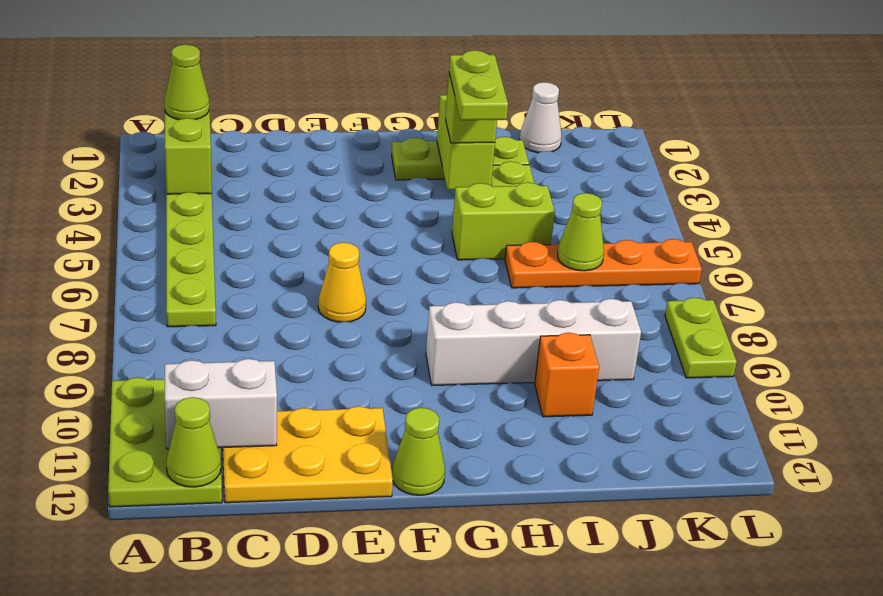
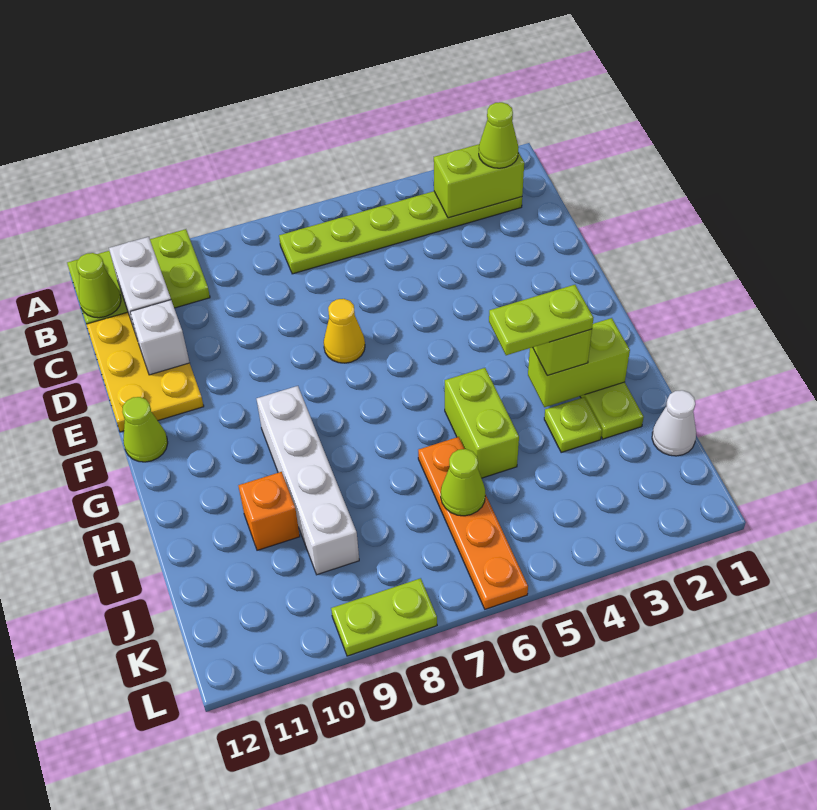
none -> white 1x1 brick [130,300,190,375]

